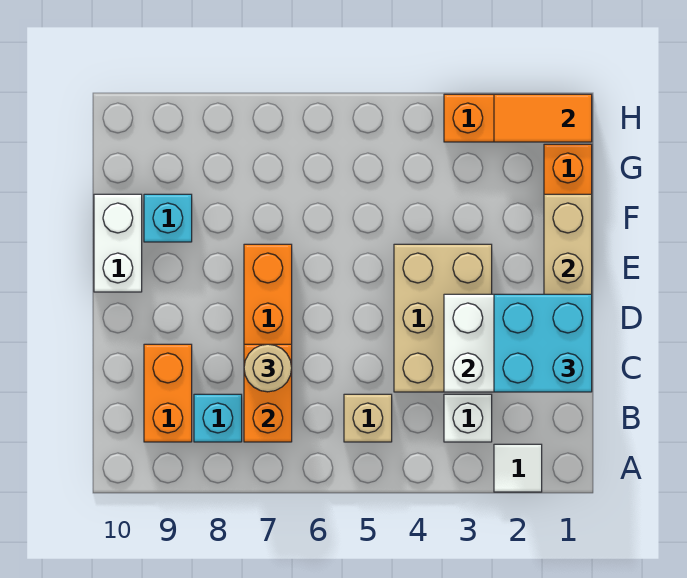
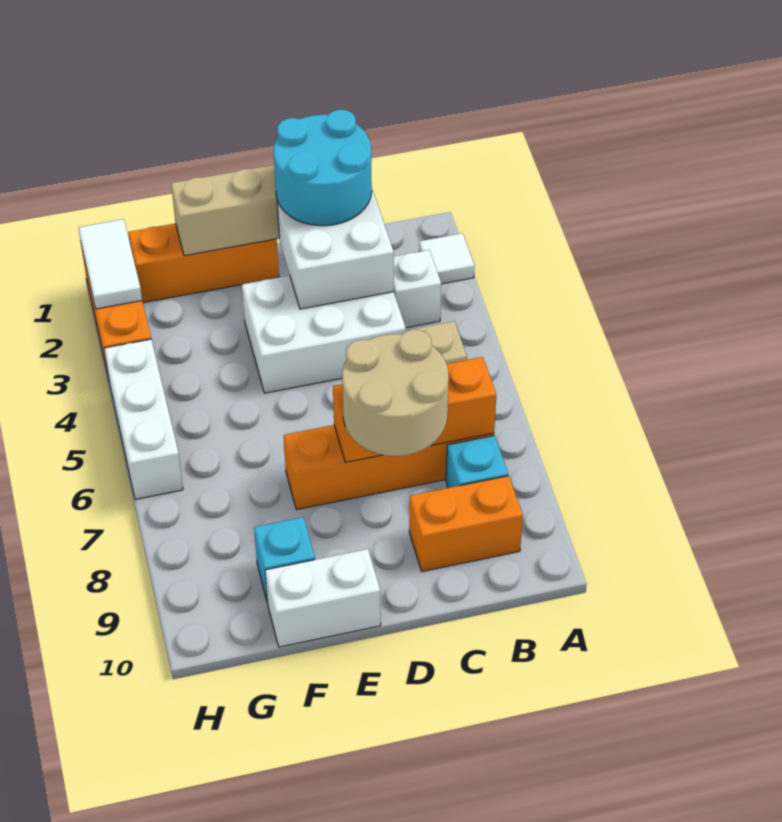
orange 1x2 brick [244,344,292,442] -> orange 1x3 brick [333,357,496,462]
cyan 2x2 brick [494,294,592,392] -> cyan 2x2 round brick [273,110,372,226]
tan 2x3 brick [394,244,492,392] -> white 2x3 brick [242,276,406,393]
tan 1x1 round brick [244,344,292,392] -> tan 2x2 round brick [342,330,449,456]
orange 1x2 tile [494,94,592,142] -> white 1x2 tile [78,219,142,309]
none -> white 1x3 brick [104,339,183,499]

